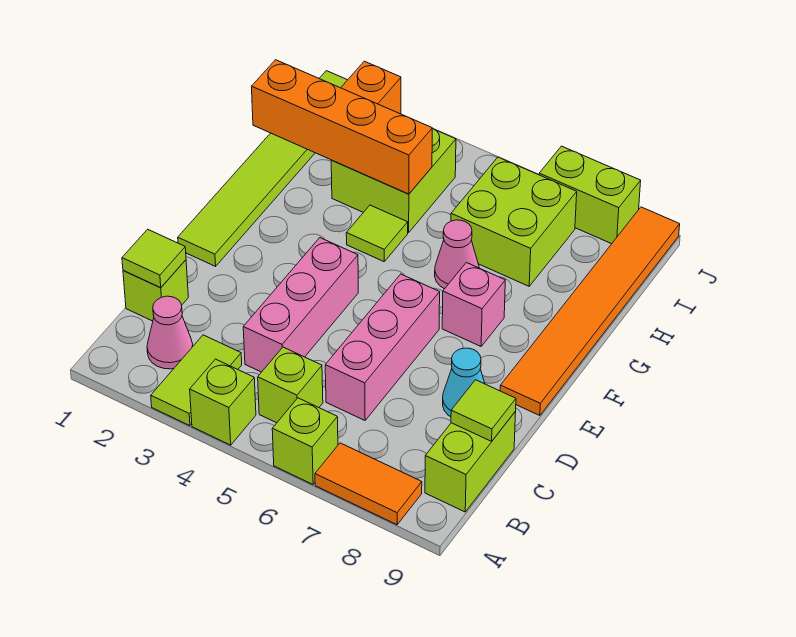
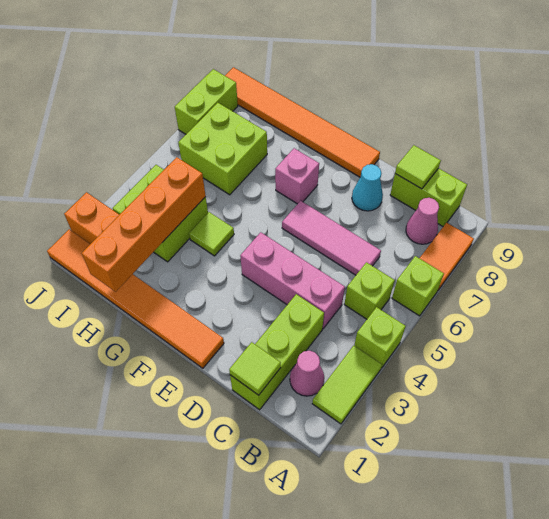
lime 1x2 tile [151,335,242,426] -> lime 1x2 tile turned to [312,346,382,424]
lime 1x1 brick [123,260,188,321] -> lime 1x3 brick [230,294,324,410]
pink 1x3 brick [325,274,440,420] -> pink 1x3 tile [282,201,381,275]
lime 1x6 tile [178,71,347,266] -> orange 1x6 tile [47,229,224,368]
pink 1x1 cone [435,220,479,289] -> pink 1x1 cone moved to [406,198,439,244]

